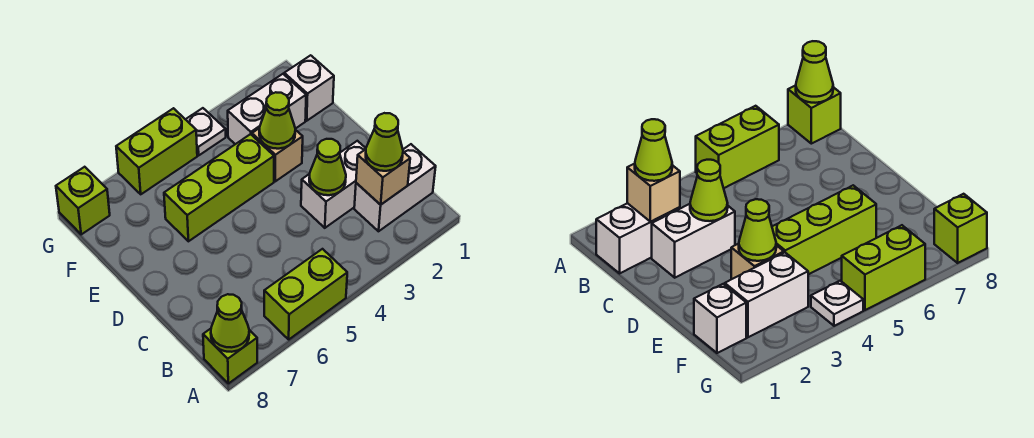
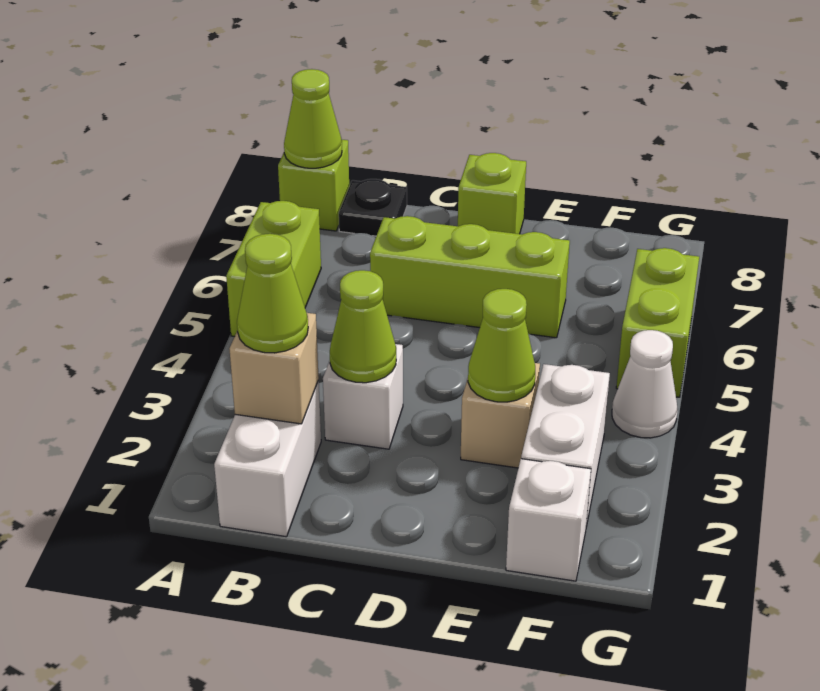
none -> black 1x1 plate [339,179,407,236]
white 1x2 brick [301,141,366,228] -> white 1x1 brick [323,344,403,449]
lime 1x3 brick [164,134,274,241] -> lime 1x3 brick turned to [370,216,570,338]
white 1x1 plate [186,108,226,155] -> white 1x1 cone [612,330,678,438]
lime 1x1 brick [56,167,110,234] -> lime 1x1 brick moved to [458,153,526,234]

